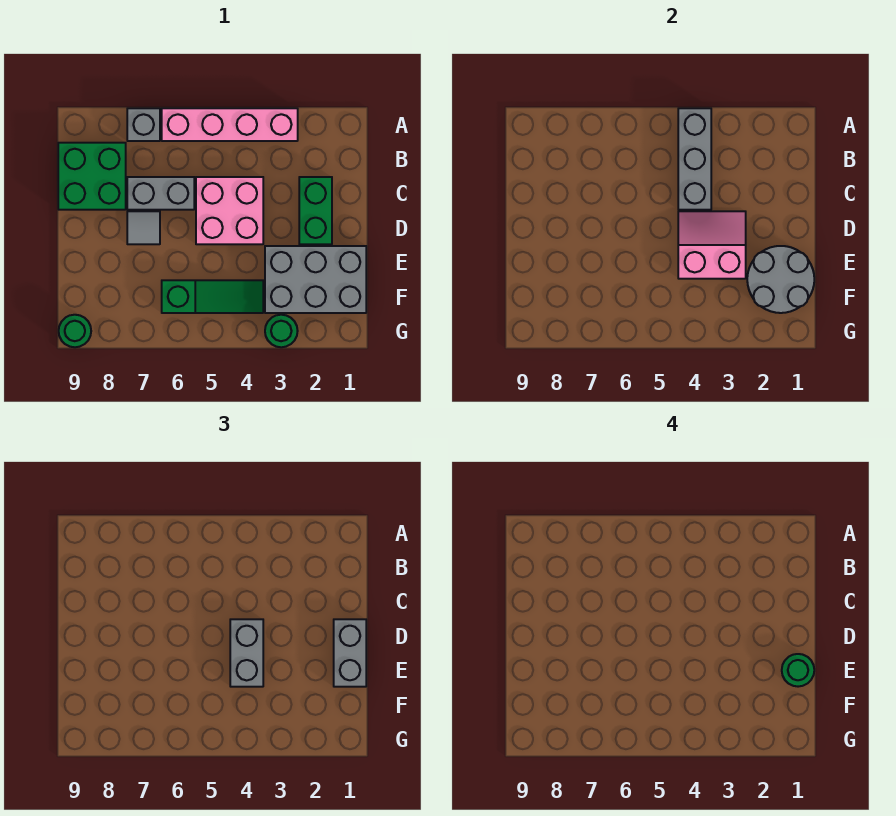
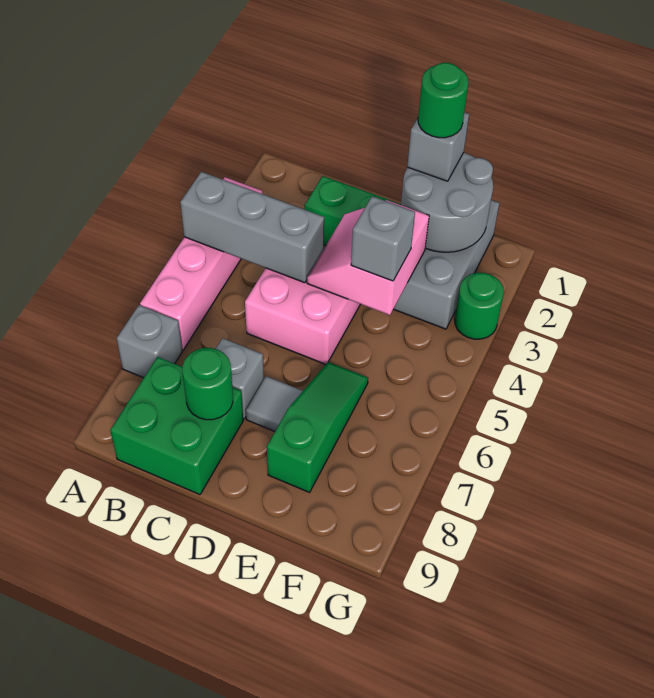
grey 1x2 brick [127,177,194,210] -> grey 1x1 brick [216,338,264,419]
grey 1x2 brick [334,619,366,687] -> grey 1x1 brick [407,112,469,181]
grey 1x2 brick [230,619,263,687] -> grey 1x1 brick [351,196,415,281]
green 1x3 slope [162,280,263,313] -> green 1x3 slope moved to [267,362,368,492]
green 1x1 round brick [59,315,91,347] -> green 1x1 round brick moved to [182,348,233,420]

